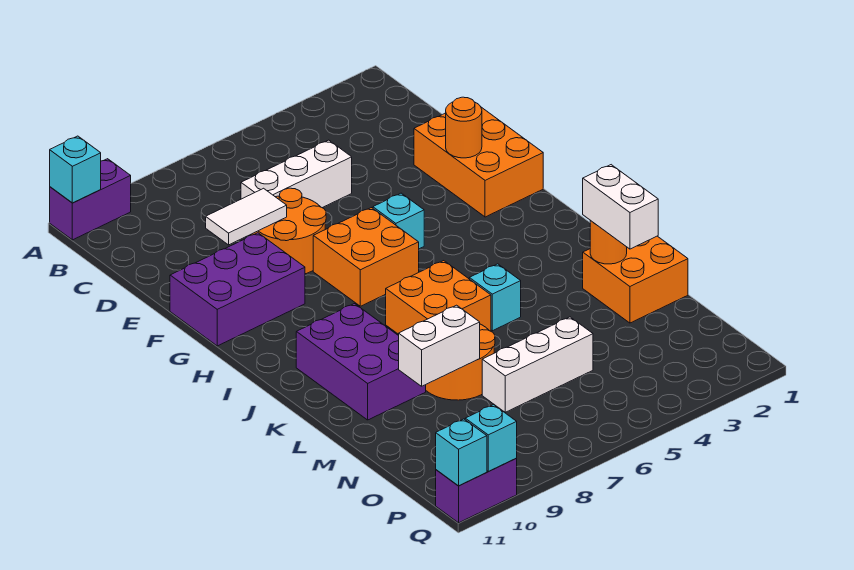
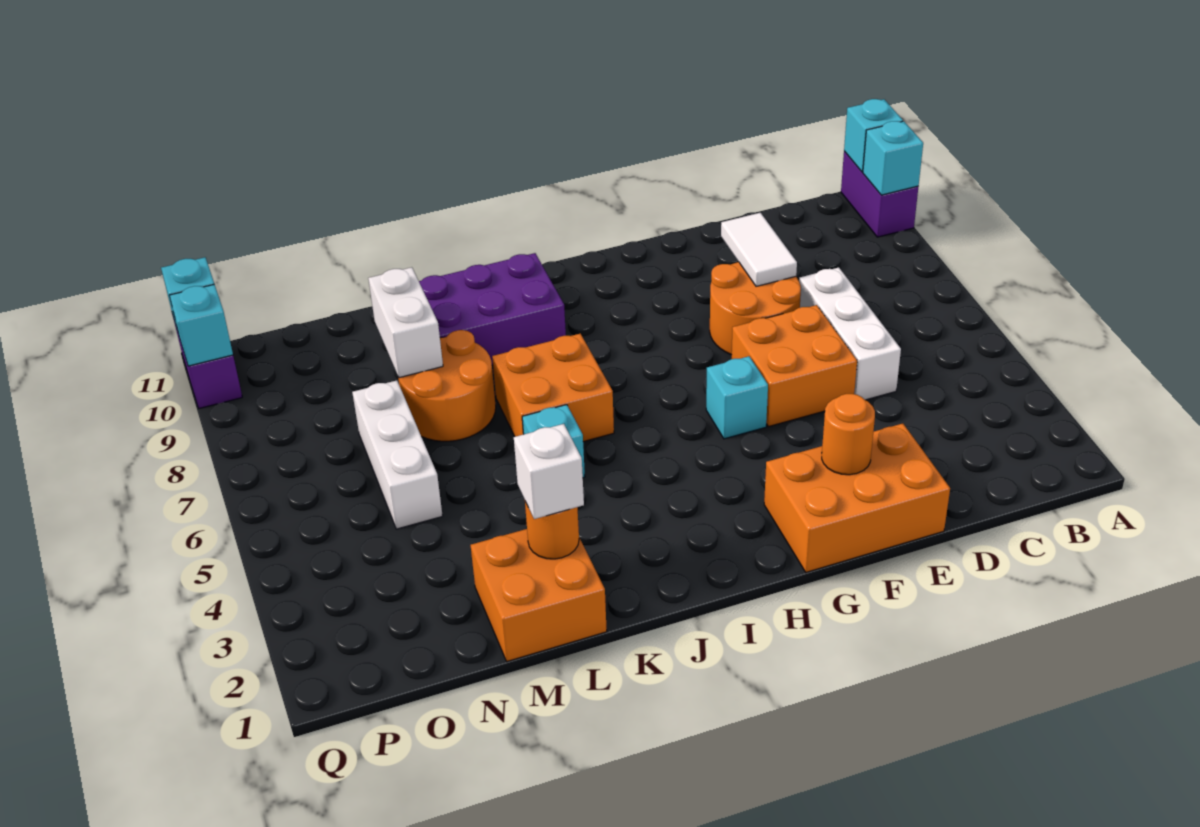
none -> cyan 1x1 brick [863,121,923,195]
purple 2x3 brick [170,233,305,346] -> none
orange 2x2 brick [313,208,419,306] -> orange 2x2 brick moved to [732,305,857,427]
white 1x2 brick [583,165,658,249] -> white 1x1 brick [514,424,584,519]

